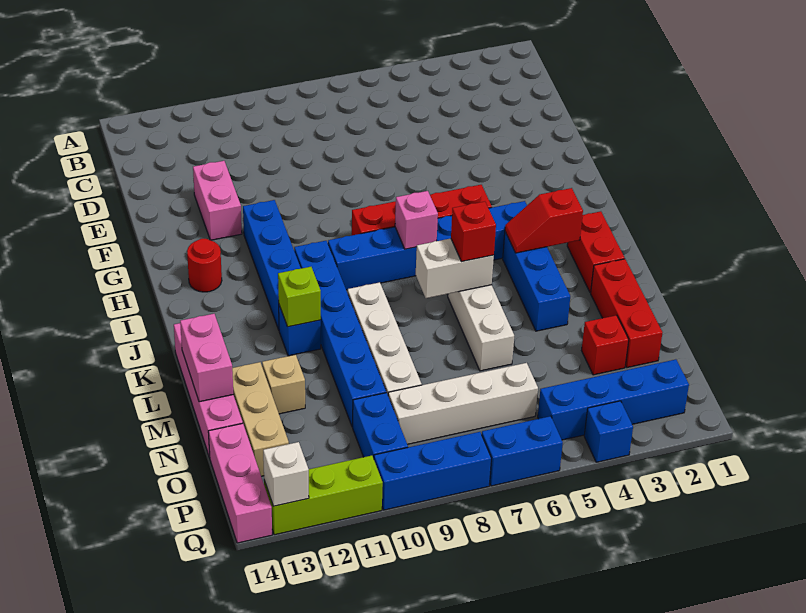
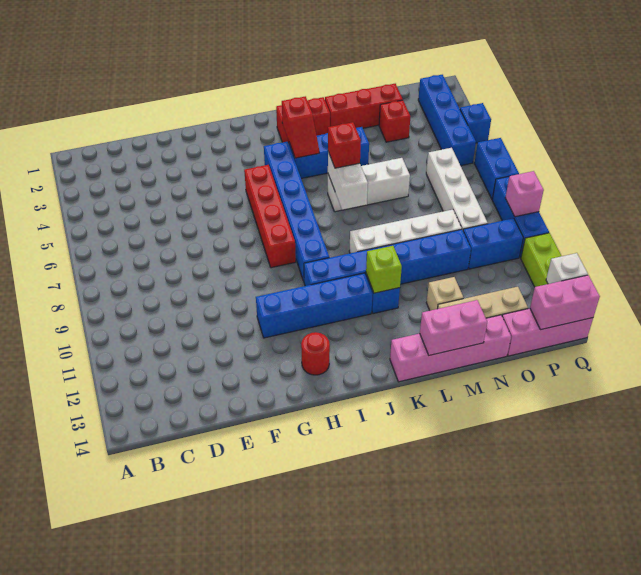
pink 1x2 brick [193,161,242,240] -> pink 1x2 brick moved to [530,275,600,330]
pink 1x1 brick [395,191,438,249] -> pink 1x1 brick moved to [505,171,544,217]

